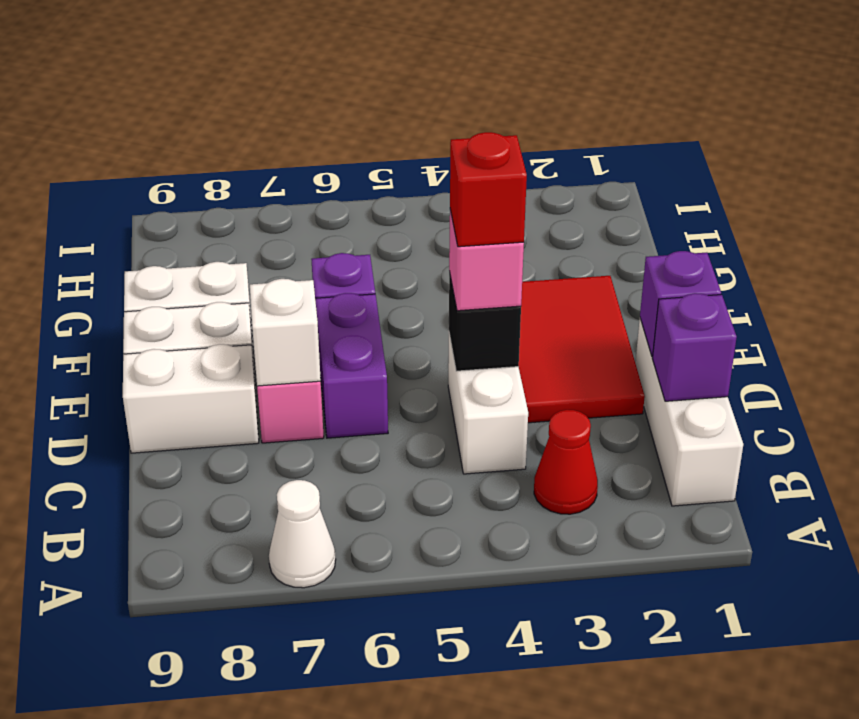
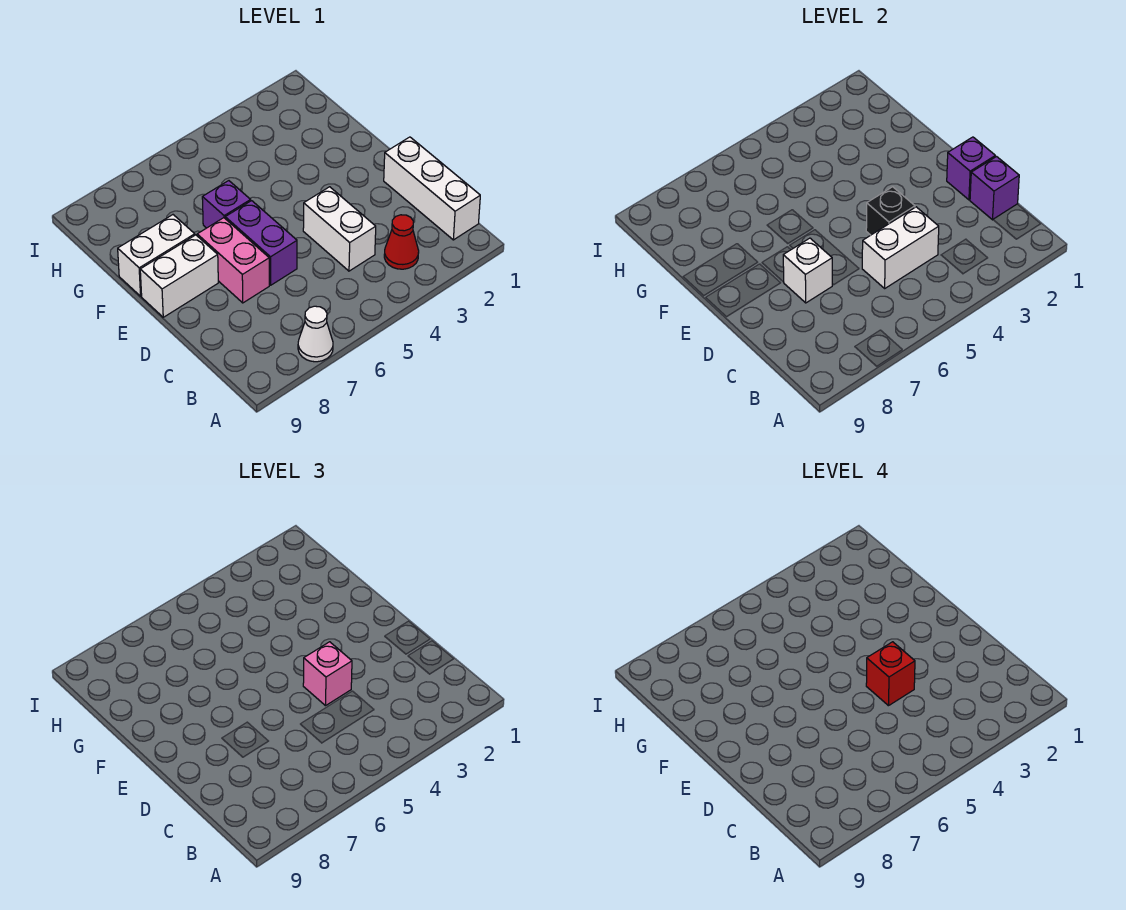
red 2x3 tile [519,276,645,423] -> none
white 1x2 brick [123,344,259,453] -> white 1x2 brick moved to [862,207,939,288]

